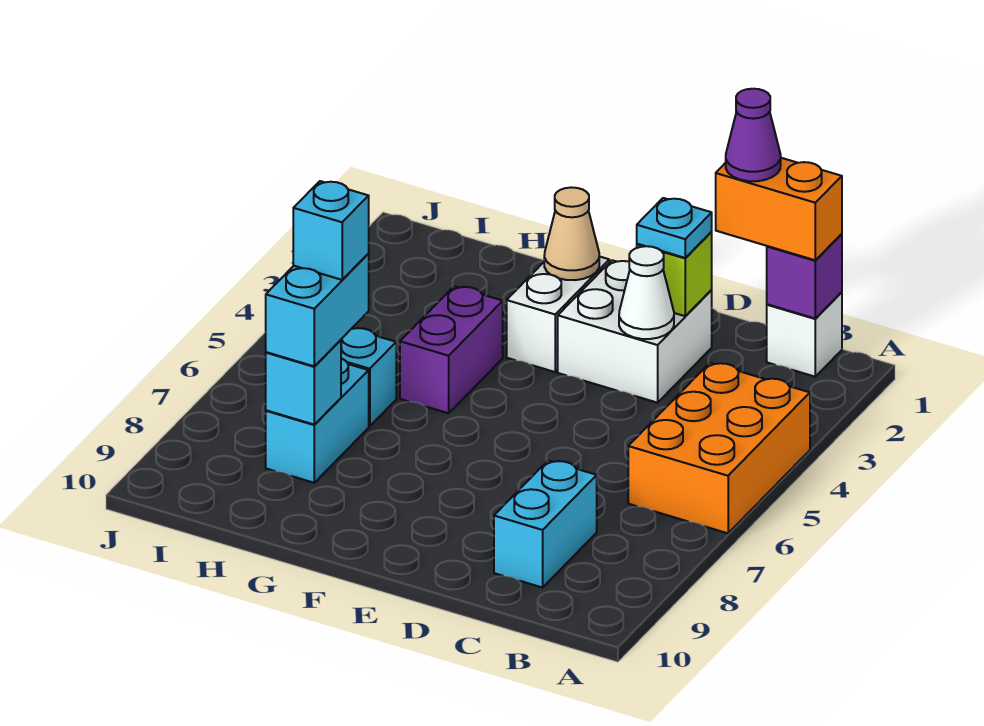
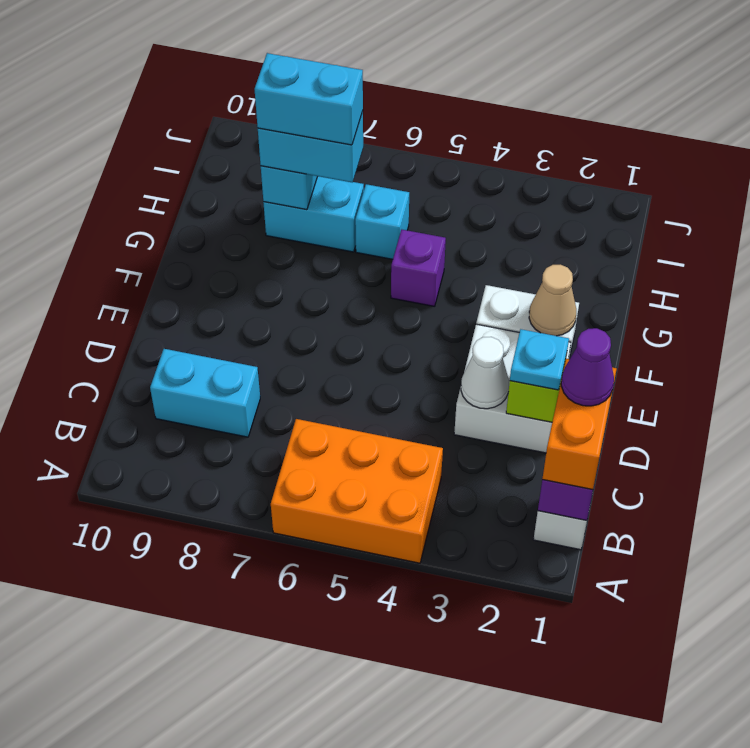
purple 1x2 brick [400,286,503,413] -> purple 1x1 brick [391,230,446,306]
cyan 1x1 brick [293,181,369,280] -> cyan 1x2 brick [255,53,363,145]

